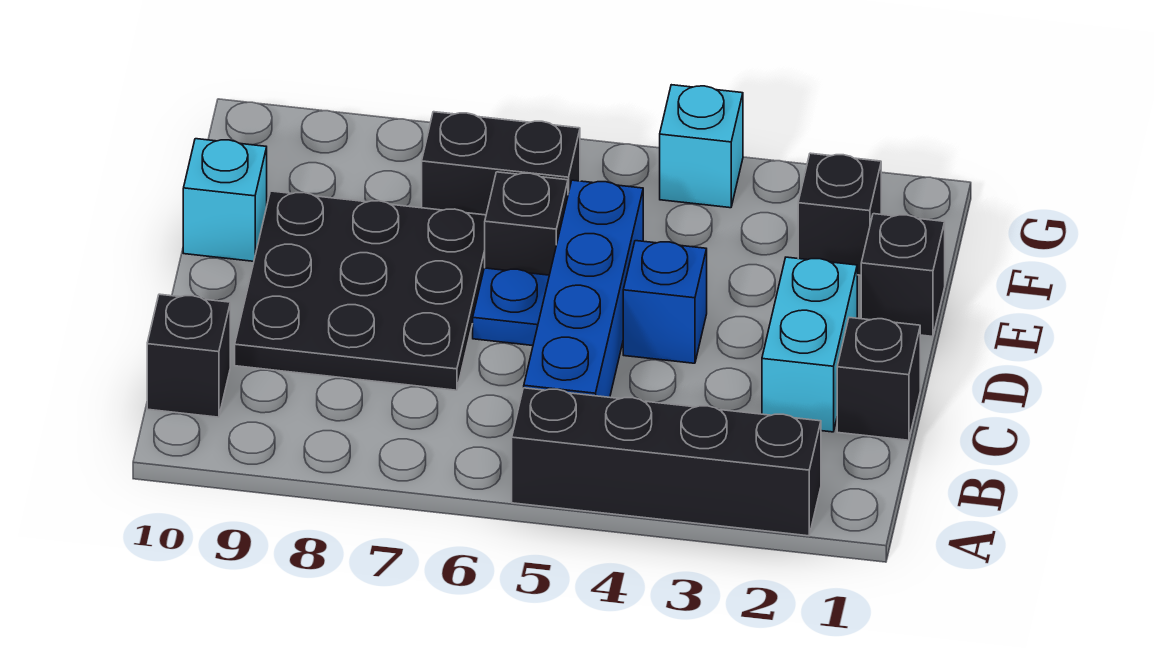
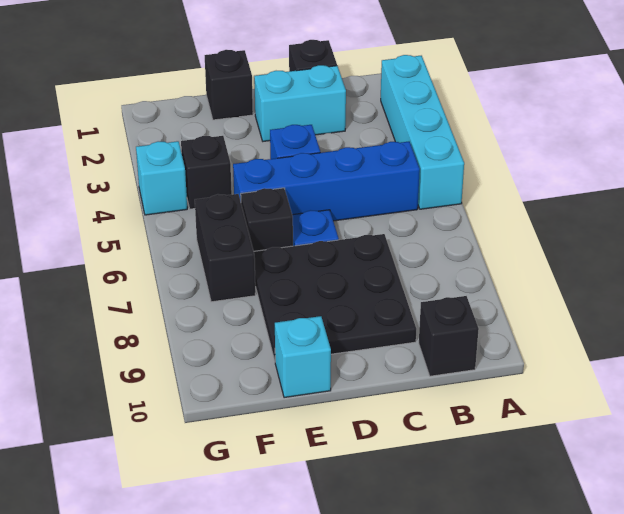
black 1x4 brick [512,388,821,536] -> cyan 1x4 brick [381,55,464,209]
black 1x1 brick [798,153,881,275] -> black 1x1 brick moved to [181,136,232,209]

